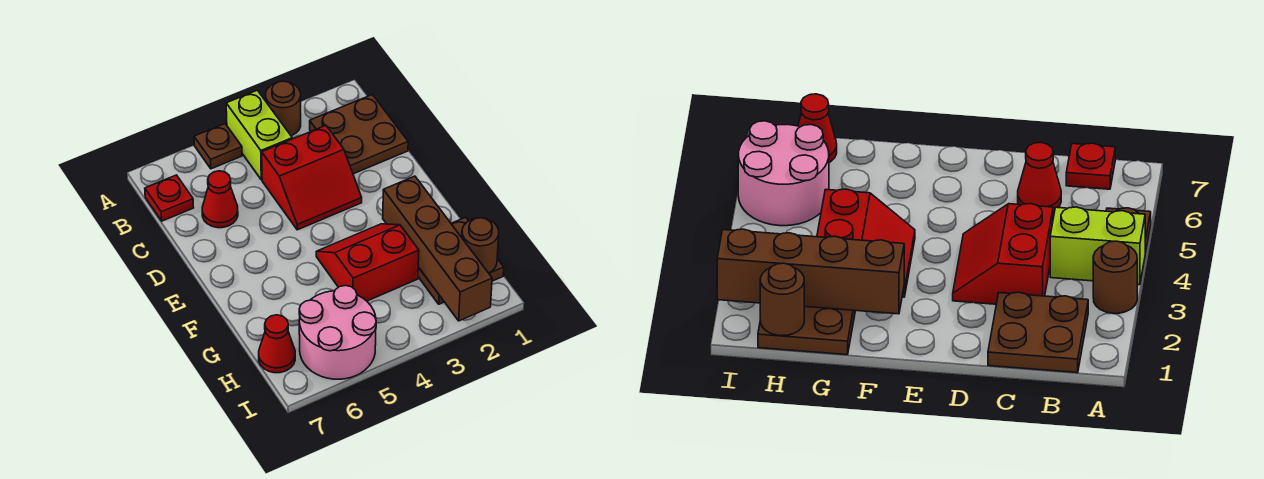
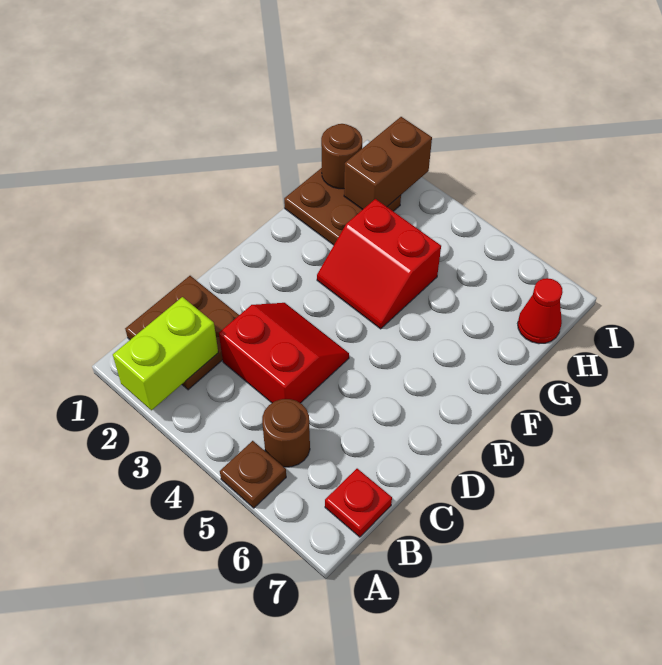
brown 1x1 round brick [266,81,301,136] -> brown 1x1 round brick moved to [262,399,310,467]
lime 1x2 brick [226,90,292,180] -> lime 1x2 brick moved to [113,297,218,410]
red 1x1 cone [202,171,238,228] -> none
brown 1x4 brick [383,176,492,321] -> brown 1x2 brick [344,117,432,210]
pink 2x2 round brick [299,285,376,379] -> none

